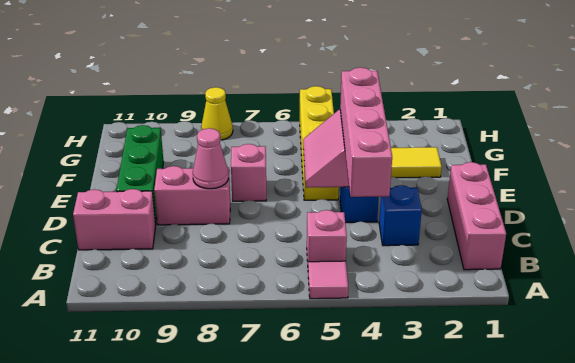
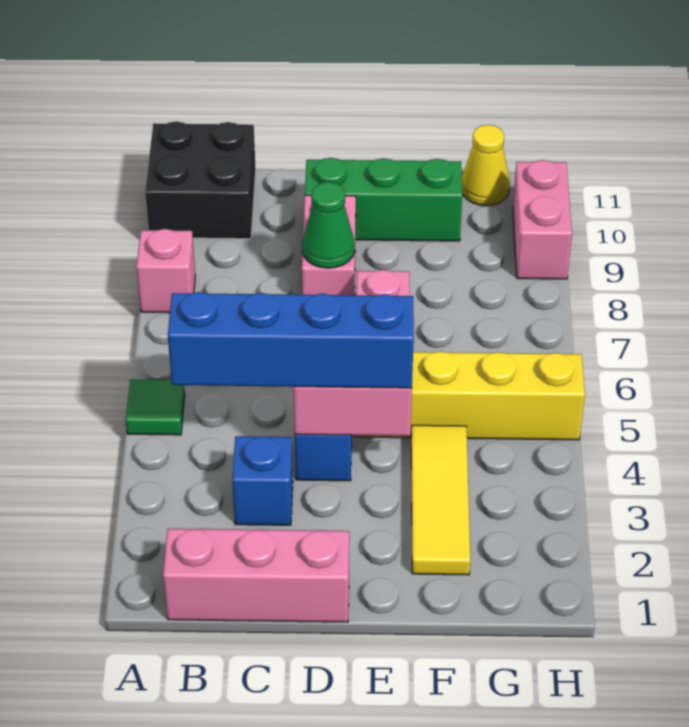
pink 1x1 tile [308,261,348,299] -> green 1x1 tile [126,379,185,435]
none -> black 2x2 brick [145,121,256,239]
pink 1x4 brick [340,67,392,197] -> blue 1x4 brick [168,292,414,388]
pink 1x1 brick [307,210,347,262] -> pink 1x1 brick moved to [136,229,195,313]
pink 1x2 brick [73,189,156,250] -> pink 1x2 brick moved to [513,160,572,279]
pink 1x1 cone [193,128,229,189] -> green 1x1 cone [302,182,355,268]
yellow 1x1 cone [201,87,233,140] -> yellow 1x1 cone moved to [462,125,510,206]

